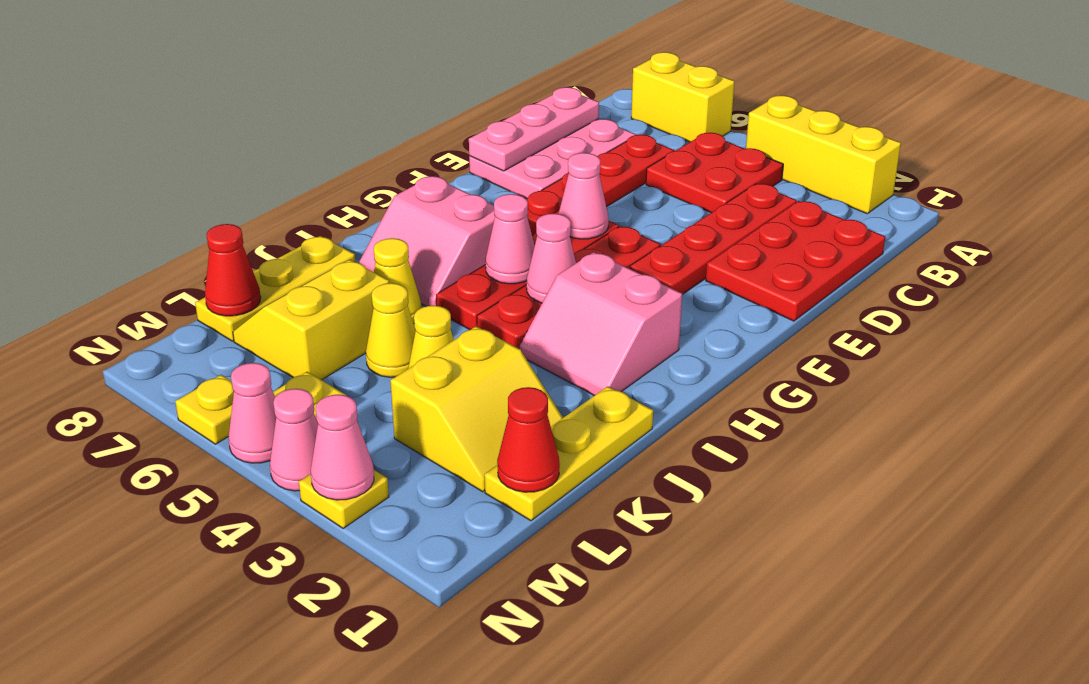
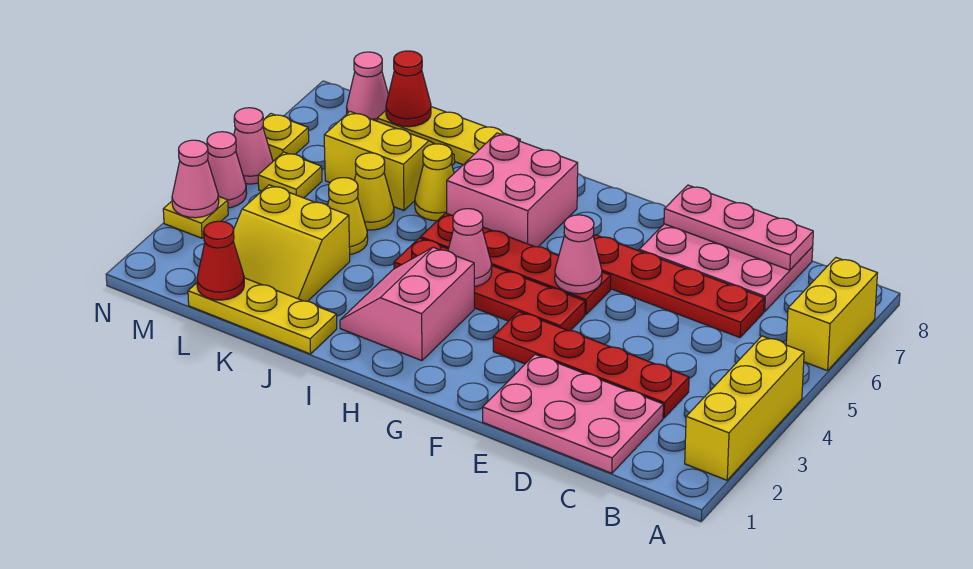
red 2x2 plate [646,133,783,213] -> none
red 2x3 plate [706,201,885,321] -> pink 2x3 plate [483,355,663,473]
pink 1x1 cone [486,194,535,284] -> pink 1x1 cone moved to [347,52,388,121]
pink 2x2 slope [359,176,495,306] -> pink 2x2 brick [447,133,578,247]

